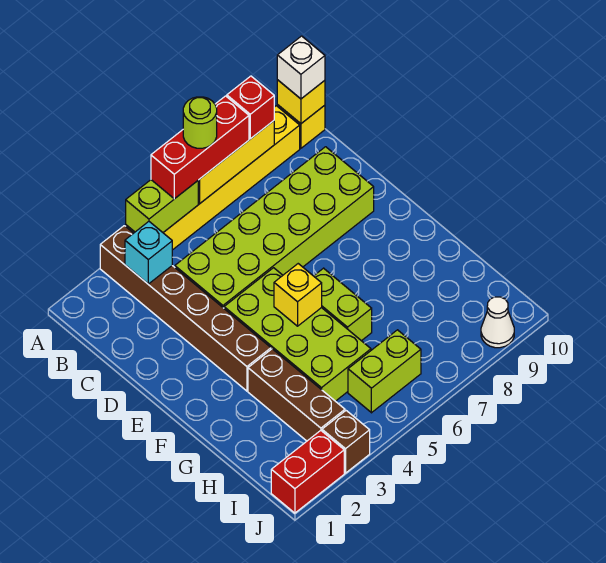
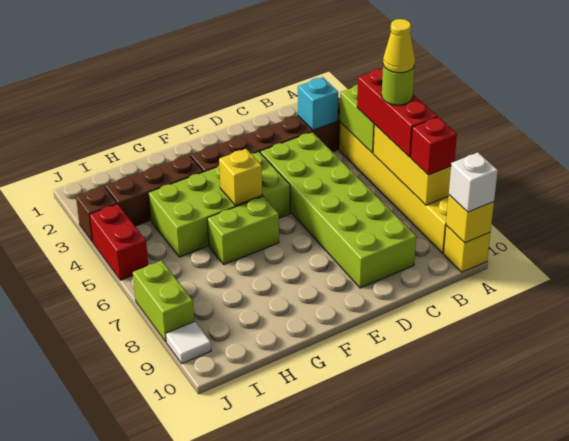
none -> yellow 1x1 cone [383,19,415,73]
lime 1x2 brick [348,330,421,413] -> lime 1x2 brick moved to [133,261,194,342]
red 1x2 brick [271,430,344,513] -> red 1x2 brick moved to [89,204,148,280]
white 1x1 cone [481,297,514,348] -> white 1x1 tile [166,321,211,364]

